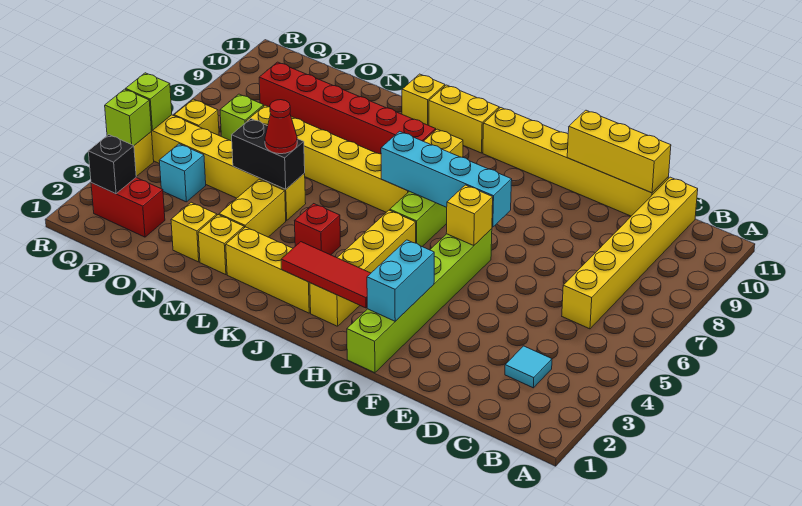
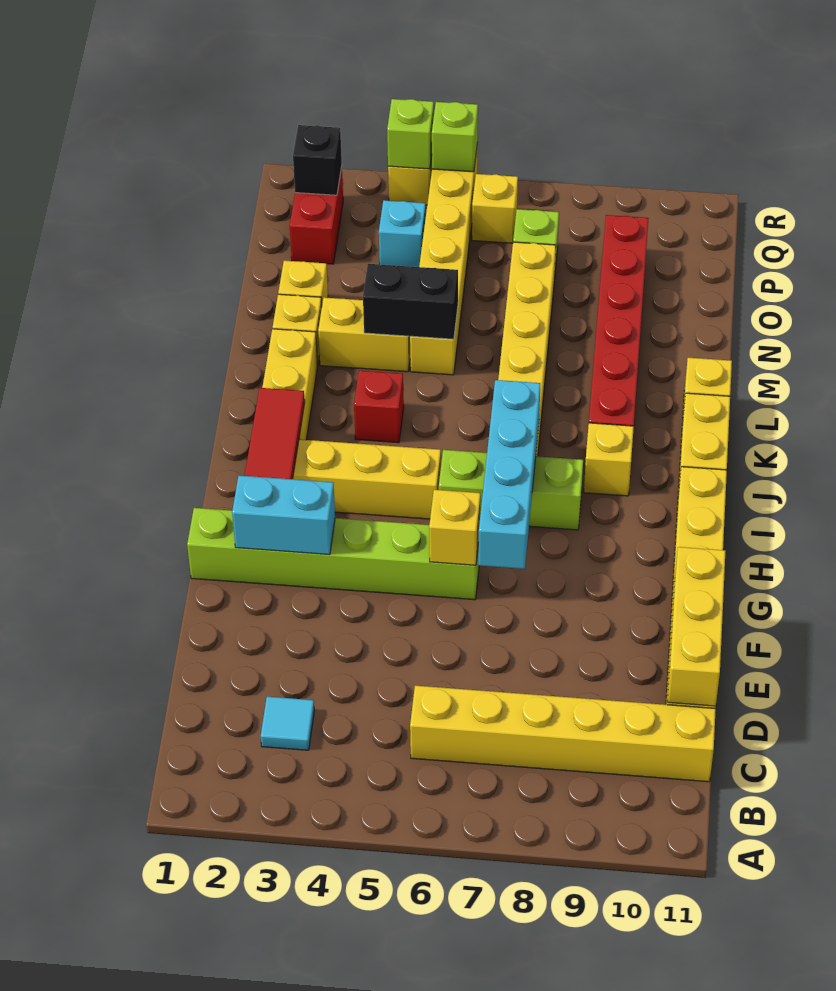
black 1x2 brick [232,119,305,189] -> black 1x2 brick turned to [363,264,458,339]
red 1x1 cone [265,100,297,154] -> none

